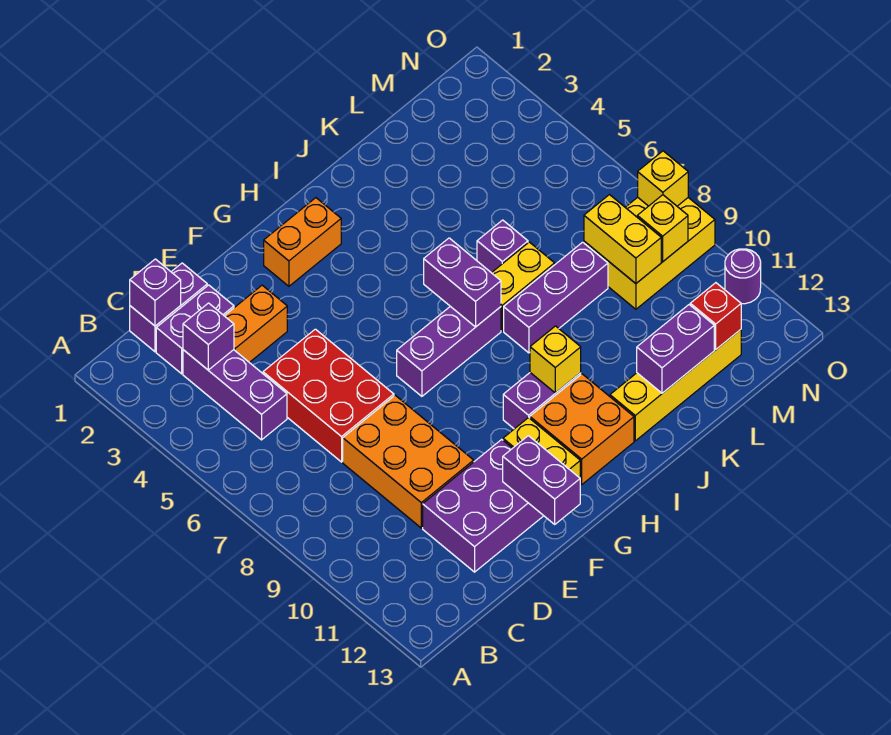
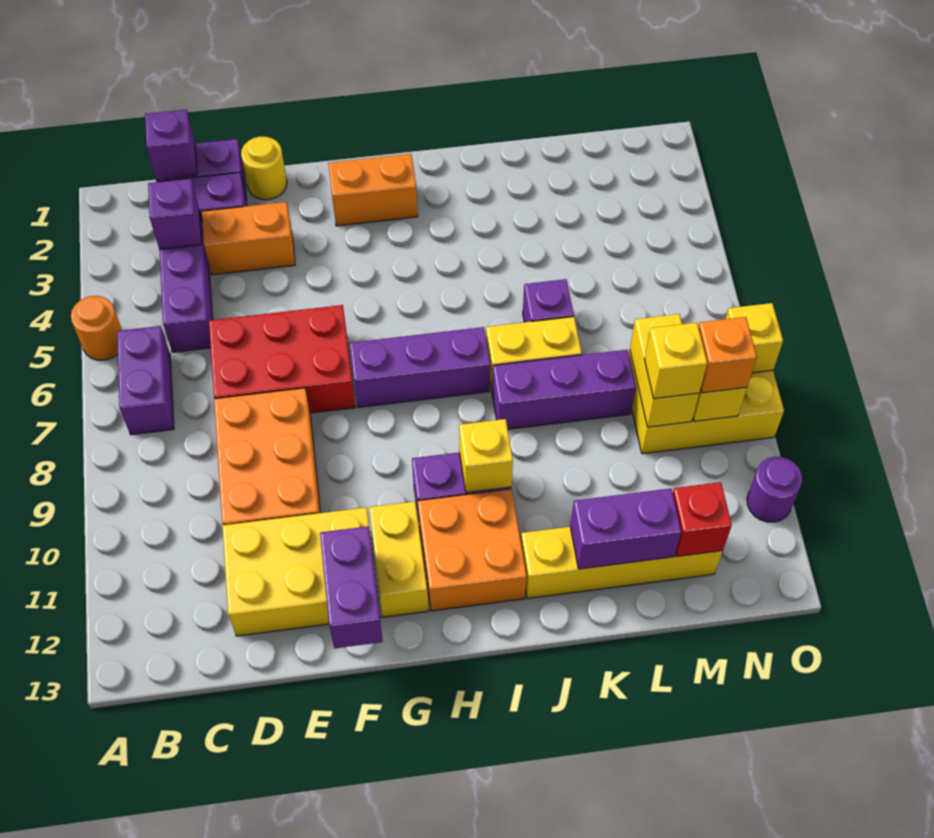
none -> orange 1x1 round brick [71,296,122,360]
red 2x3 brick [263,329,394,462] -> red 2x3 brick turned to [209,305,355,413]
purple 2x3 brick [423,439,543,572] -> yellow 2x3 brick [222,507,380,636]
none -> yellow 1x1 round brick [241,137,287,200]
purple 1x2 brick [424,238,501,327] -> purple 1x2 brick moved to [117,326,174,435]
none -> yellow 1x1 brick [644,323,707,399]
none -> orange 1x1 brick [698,317,757,393]

